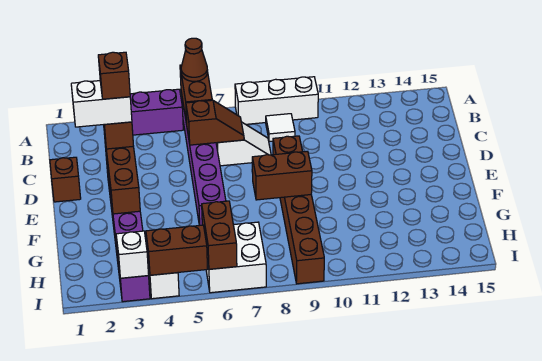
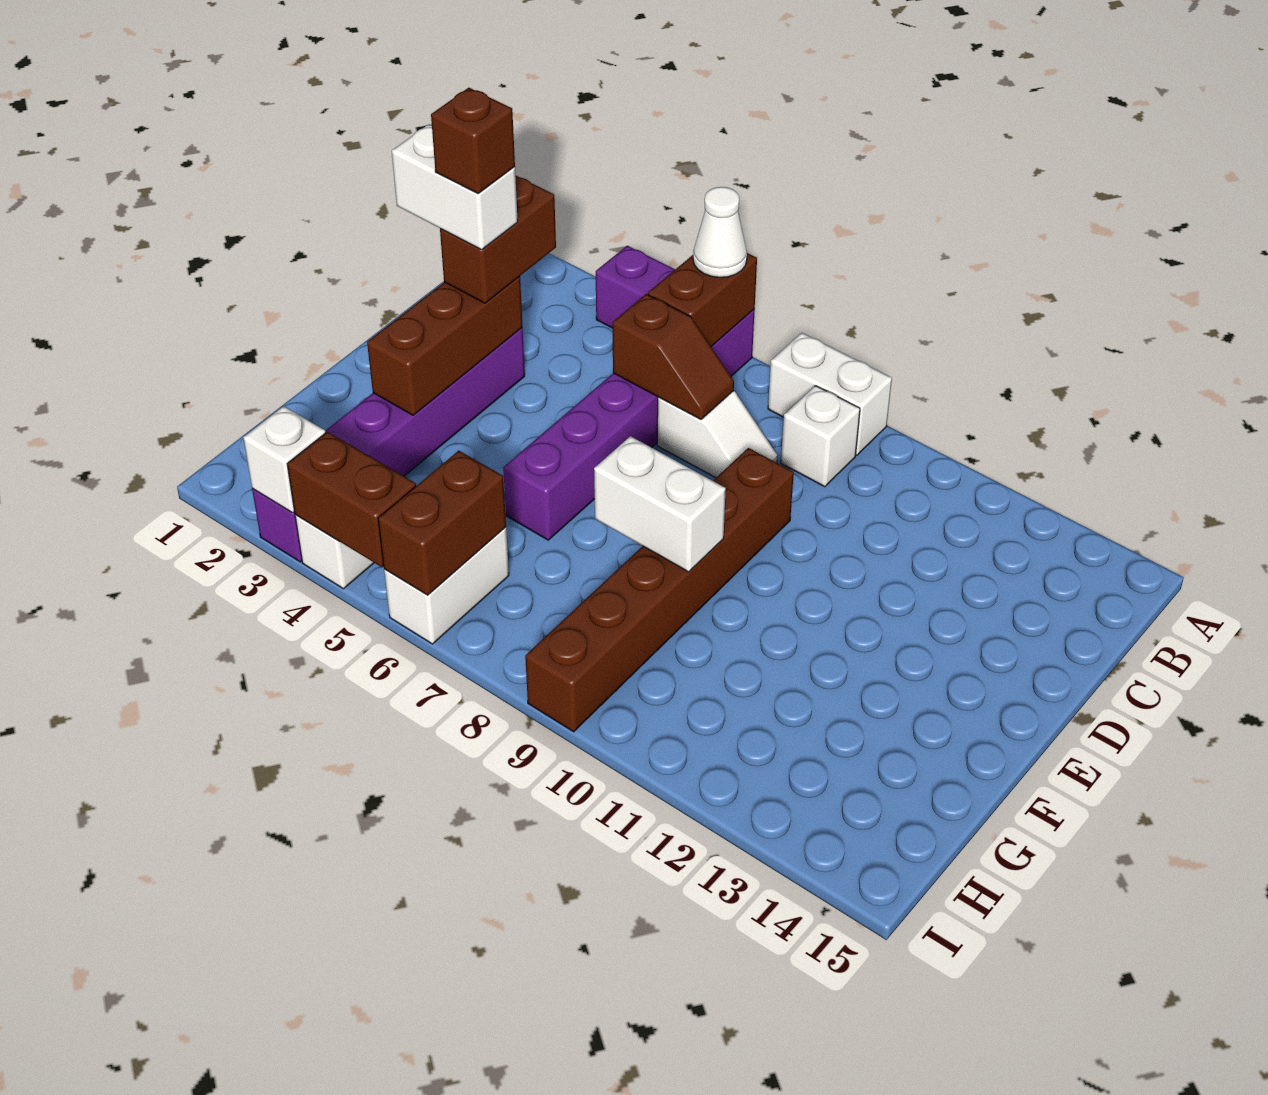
brown 1x1 cone [181,38,208,81] -> white 1x1 cone [693,187,747,277]
white 1x3 brick [235,77,318,124] -> white 1x2 brick [768,333,892,455]
white 1x1 tile [266,114,295,141] -> white 1x1 brick [781,386,860,487]
brown 1x1 brick [50,157,81,202] -> none
brown 1x2 brick [252,151,312,200] -> white 1x2 brick [594,436,726,572]
white 2x2 brick [206,222,266,293] -> white 1x2 brick [384,527,509,644]

